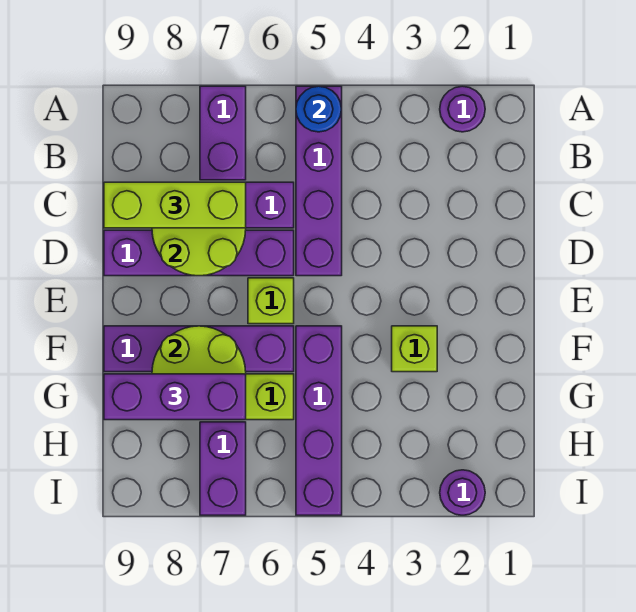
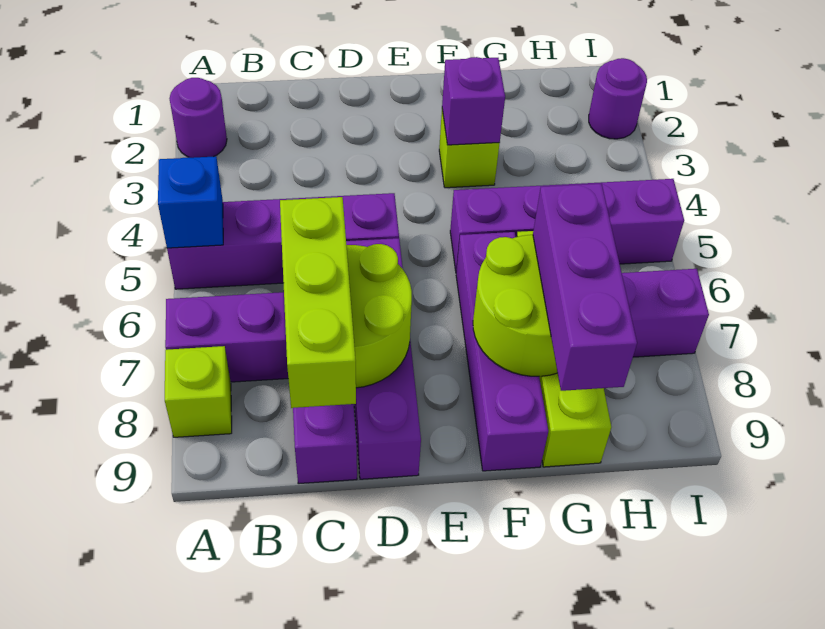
blue 1x1 round brick [296,86,341,132] -> blue 1x1 brick [158,156,223,248]
lime 1x1 brick [248,278,294,324] -> lime 1x1 brick moved to [165,346,232,437]
none -> purple 1x1 brick [442,57,505,145]

